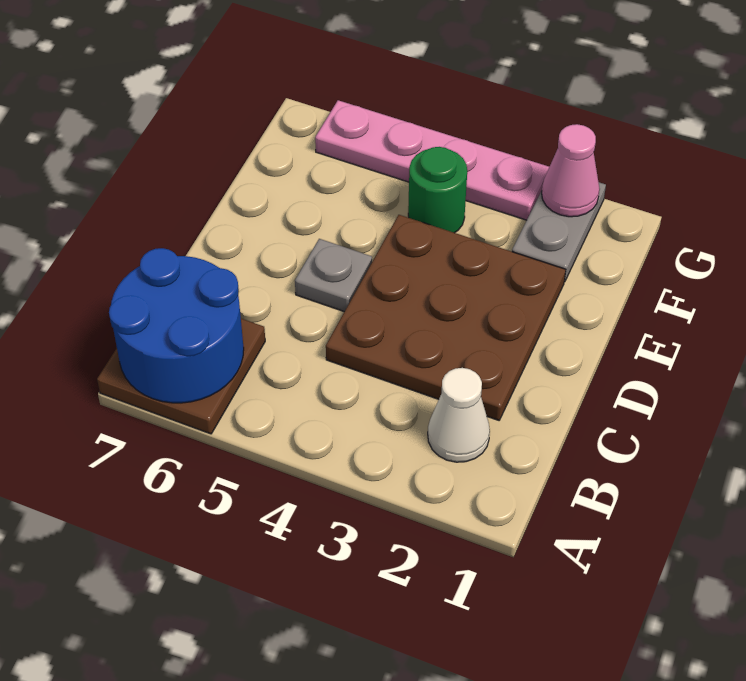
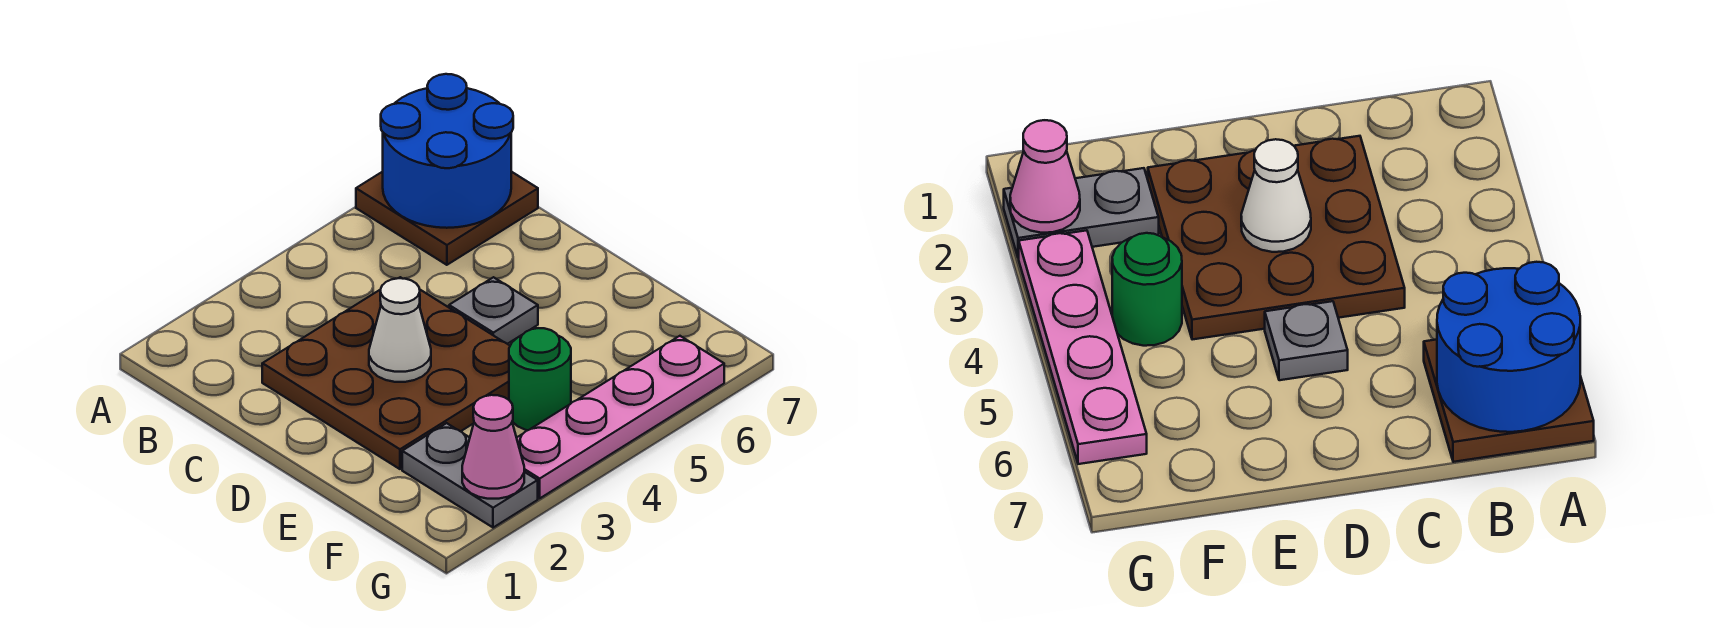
white 1x1 cone [428,368,490,462] -> white 1x1 cone moved to [369,278,431,382]

